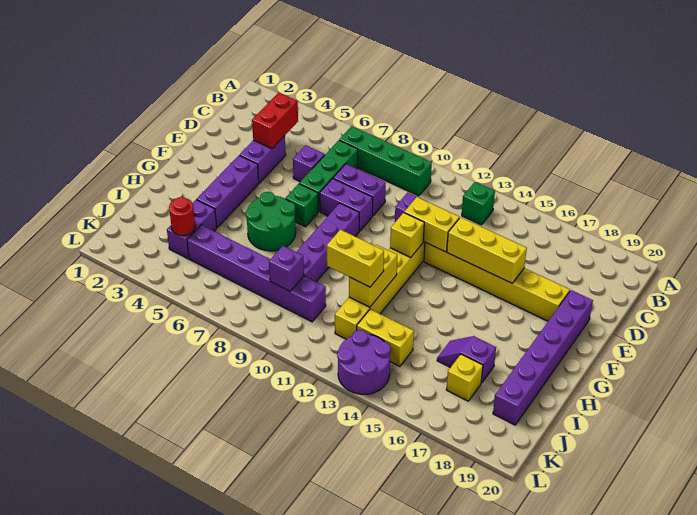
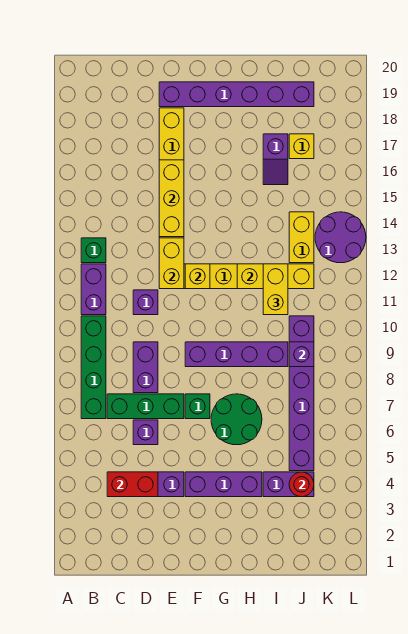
purple 1x2 brick [320,178,373,231] -> purple 1x2 brick moved to [81,264,106,315]

